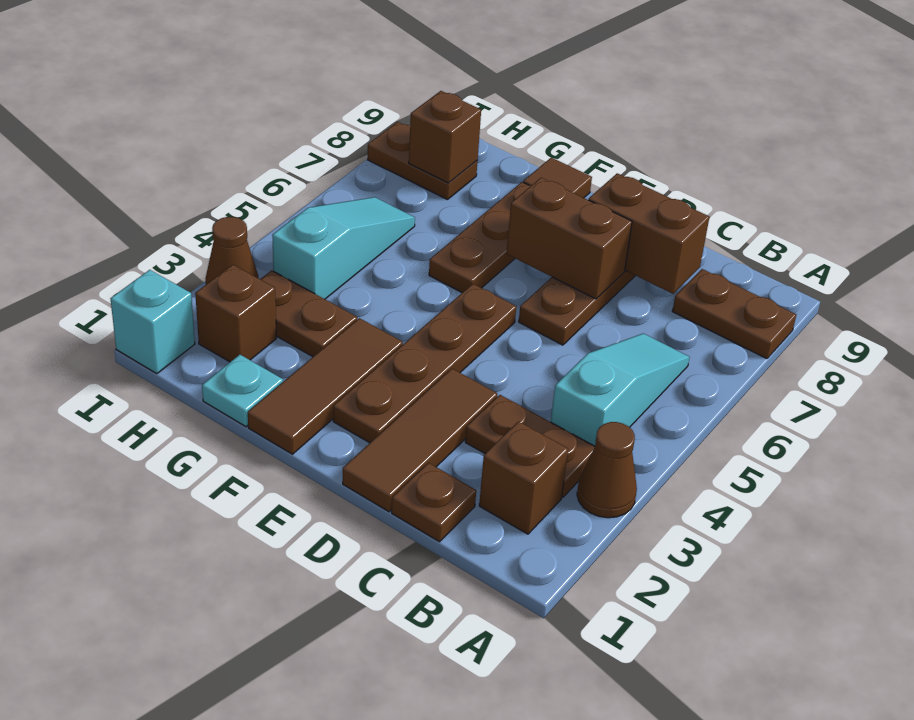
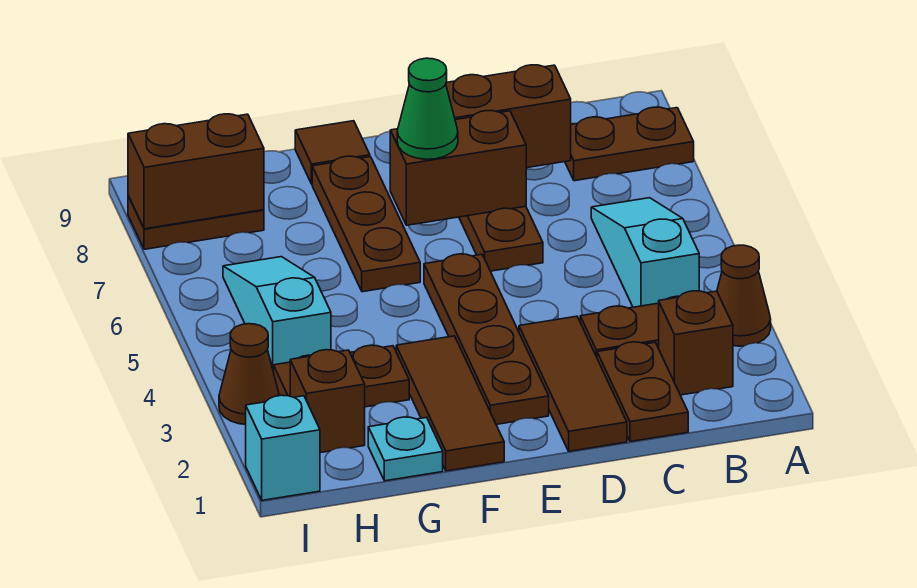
brown 1x1 plate [392,463,476,542] -> brown 1x2 plate [597,342,688,442]
none -> green 1x1 cone [397,58,458,159]
brown 1x1 brick [409,91,481,183] -> brown 1x2 brick [128,114,264,229]

